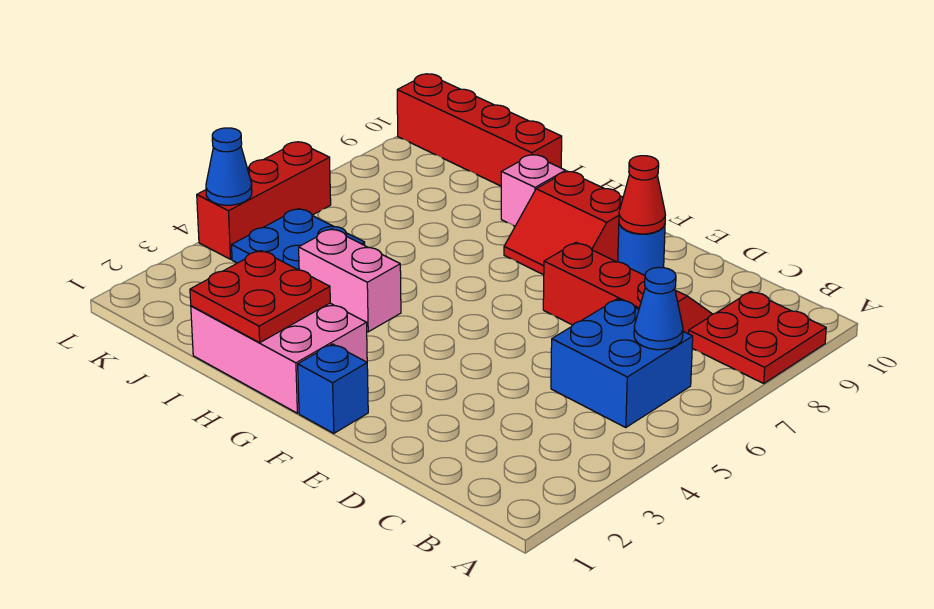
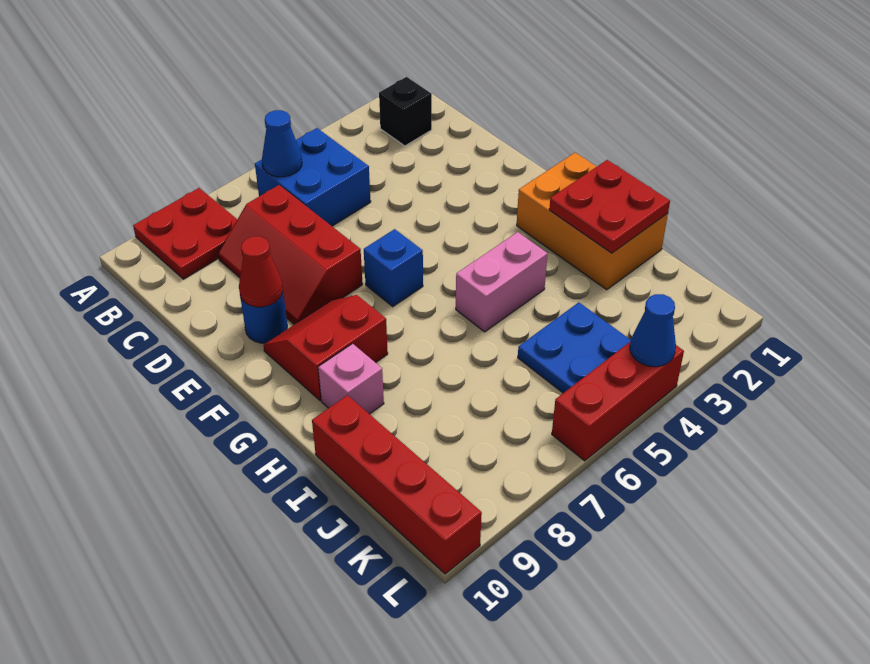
none -> black 1x1 brick [379,77,432,146]
blue 1x1 brick [298,344,368,433] -> blue 1x1 brick moved to [364,229,423,306]
red 2x2 slope [504,171,623,275] -> red 2x2 slope turned to [263,295,388,401]
pink 2x3 brick [191,303,367,413] -> orange 2x3 brick [517,153,668,290]
pink 1x2 brick [299,229,401,332] -> pink 1x2 brick turned to [456,232,548,332]

